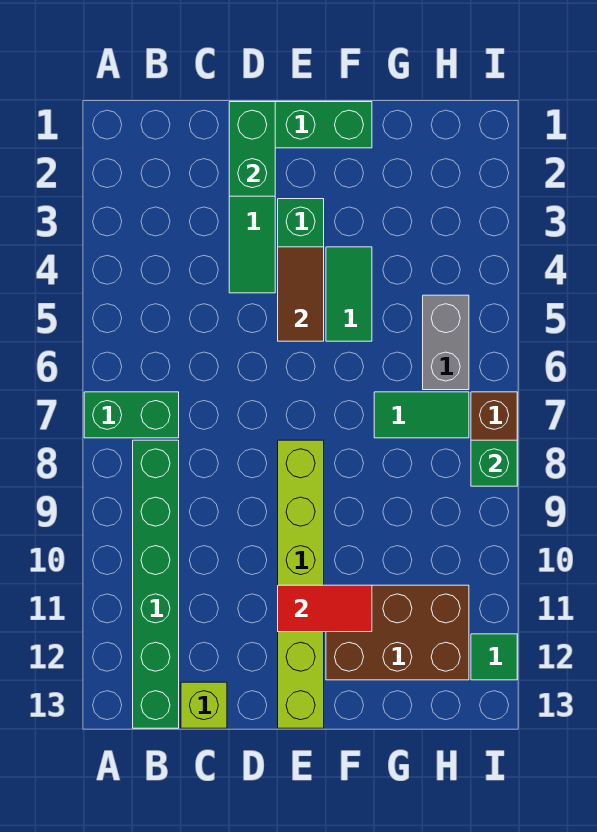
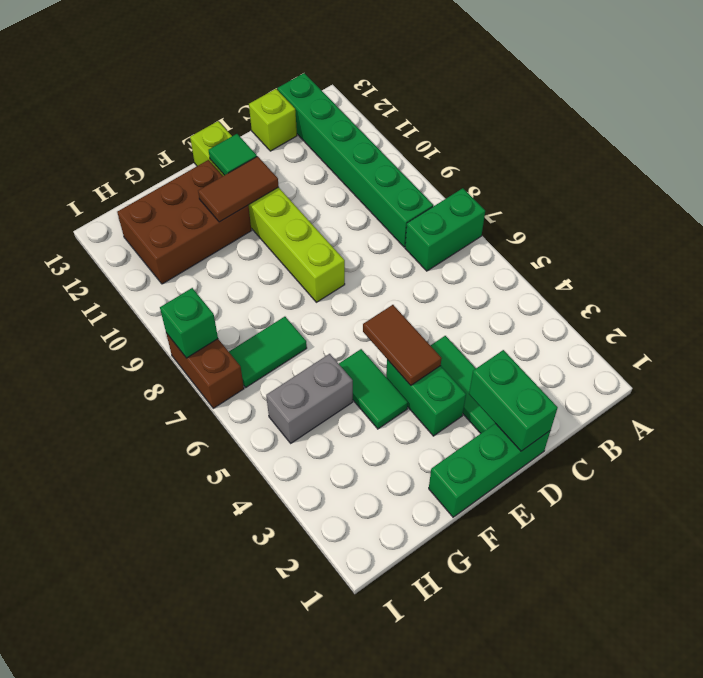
red 1x2 tile [278,585,372,632] -> brown 1x2 tile [198,156,279,222]
grey 1x2 brick [423,295,469,390] -> grey 1x2 brick turned to [266,354,353,443]
green 1x1 tile [471,634,517,680] -> green 1x1 tile moved to [209,134,257,175]

